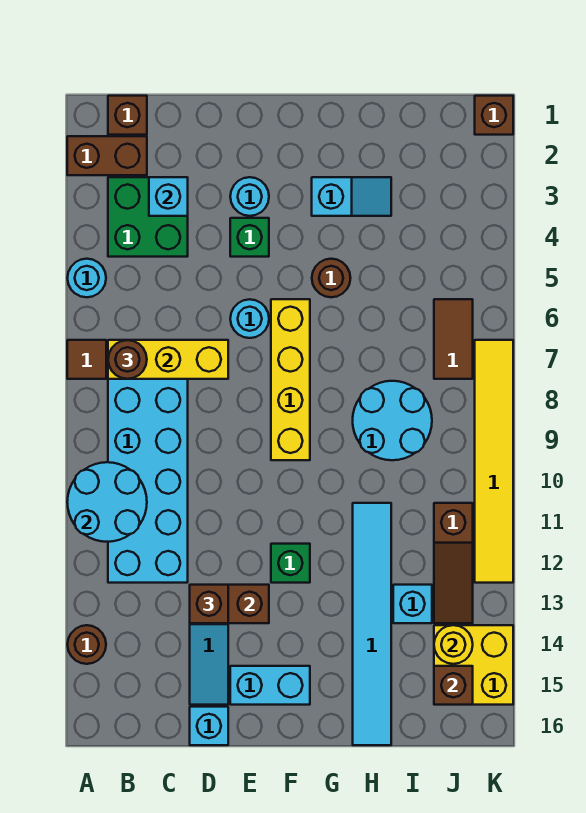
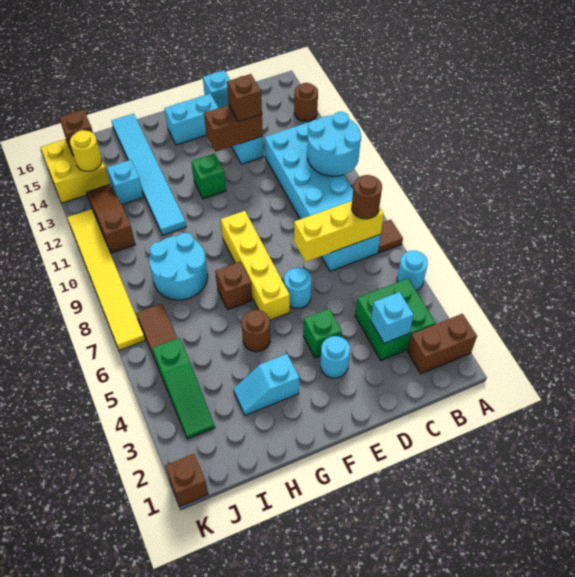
brown 1x1 brick [108,96,147,135] -> brown 1x1 brick moved to [215,262,252,310]
none -> green 1x3 slope [152,338,215,439]

